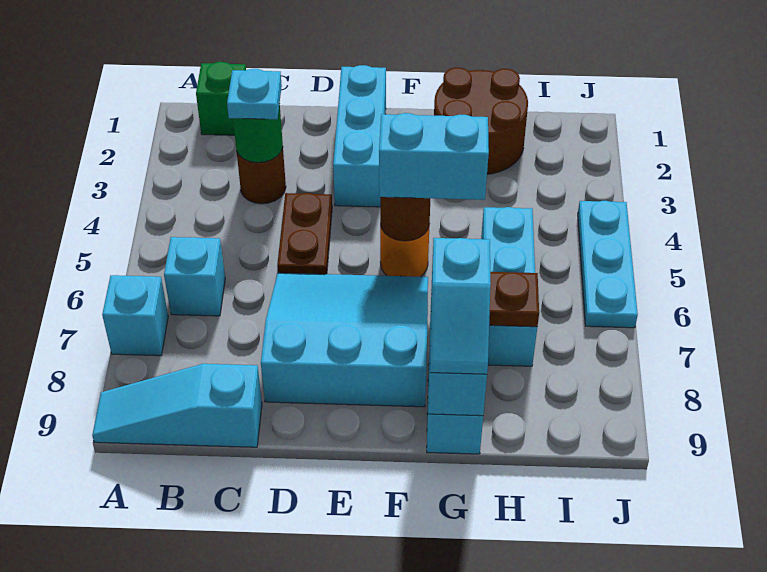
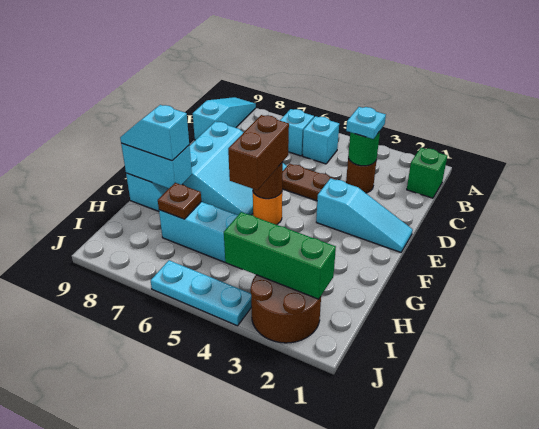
cyan 1x1 brick [102,275,168,356] -> cyan 1x1 brick moved to [303,116,339,164]
cyan 1x3 brick [333,65,386,207] -> cyan 1x3 slope [316,178,413,252]
cyan 1x2 brick [379,113,489,200] -> brown 1x2 brick [228,115,289,190]
brown 2x2 round brick [434,67,528,174] -> brown 2x2 round brick moved to [251,275,321,343]
none -> green 1x3 brick [224,212,336,299]

